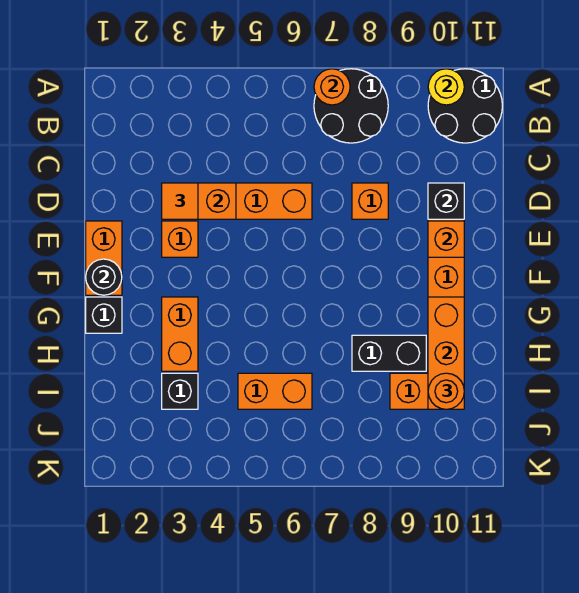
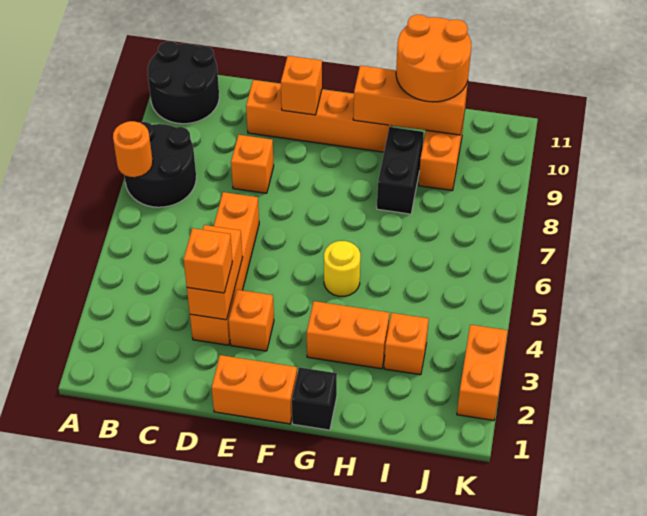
yellow 1x1 round brick [428,69,464,105] -> yellow 1x1 round brick moved to [324,241,360,296]
orange 1x1 tile [162,183,198,219] -> orange 1x1 brick [184,228,232,293]
black 1x1 brick [428,183,464,219] -> none
black 1x1 round brick [86,259,122,295] -> none
black 1x1 brick [162,373,198,409] -> orange 1x1 brick [384,313,429,375]
orange 1x2 brick [238,373,312,409] -> orange 1x2 brick moved to [457,325,508,420]
orange 1x1 round brick [428,373,464,409] -> orange 2x2 round brick [396,15,471,102]

